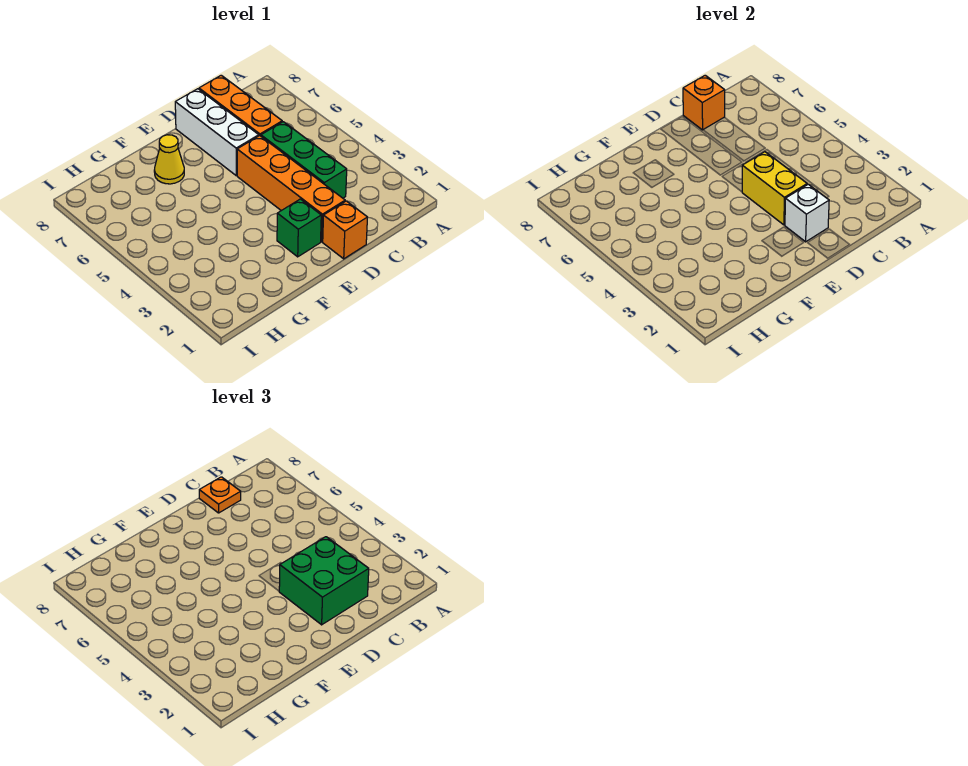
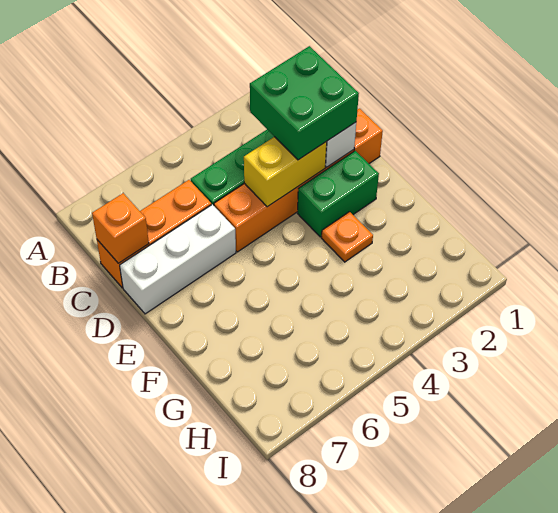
orange 1x1 plate [199,477,241,513] -> orange 1x1 plate moved to [321,212,373,262]
green 1x1 brick [277,199,321,257] -> green 1x2 brick [297,151,379,237]
yellow 1x1 cone [154,135,184,184] -> none

